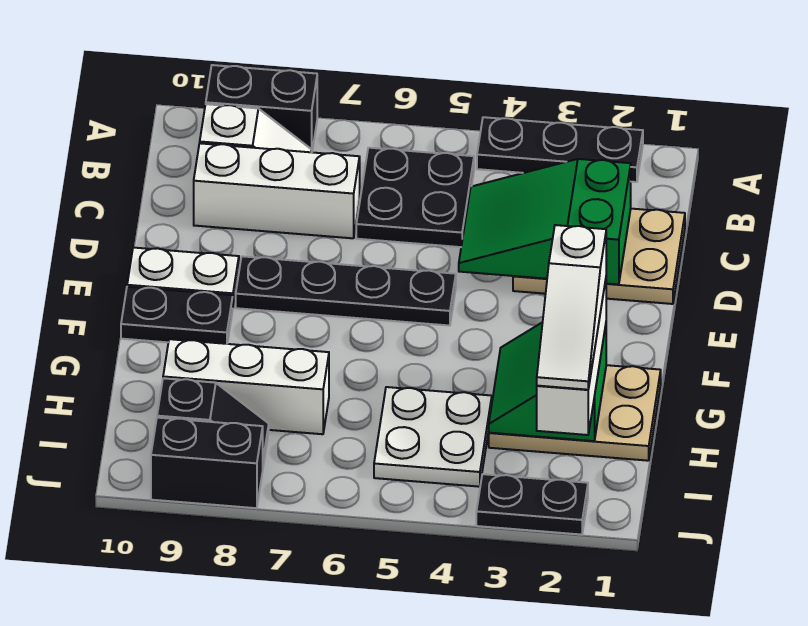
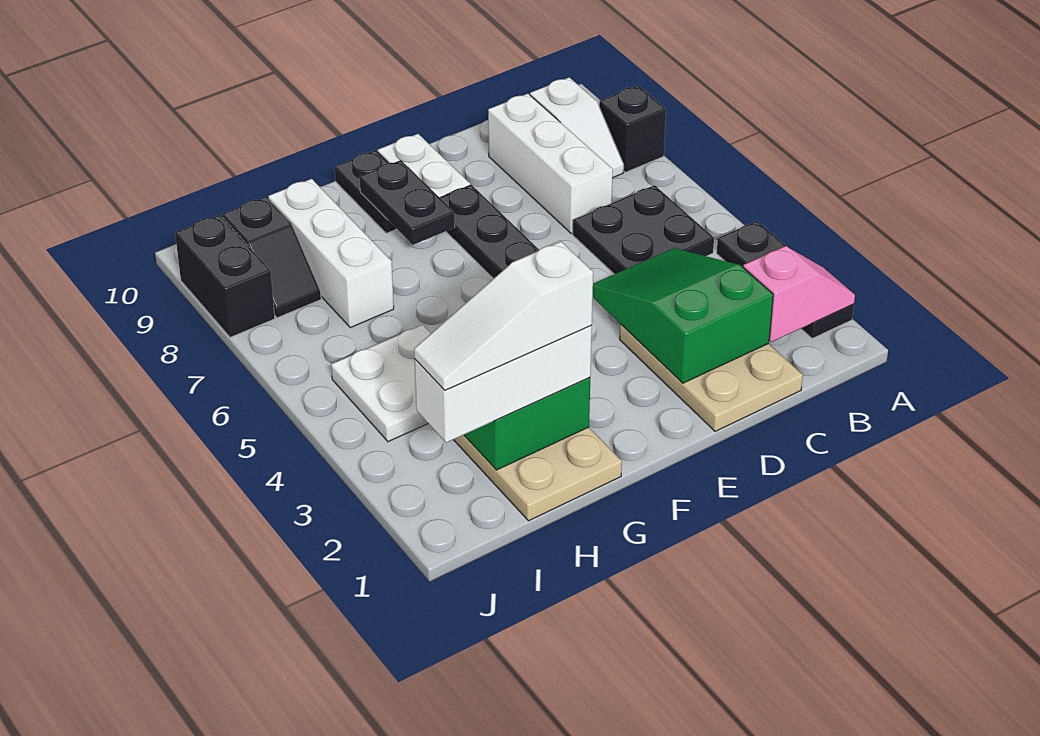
none -> pink 1x2 slope [743,246,855,342]
black 1x2 brick [206,65,317,152] -> black 1x1 brick [599,86,666,172]
black 1x2 plate [476,474,588,535] -> black 1x2 plate moved to [360,160,455,245]

